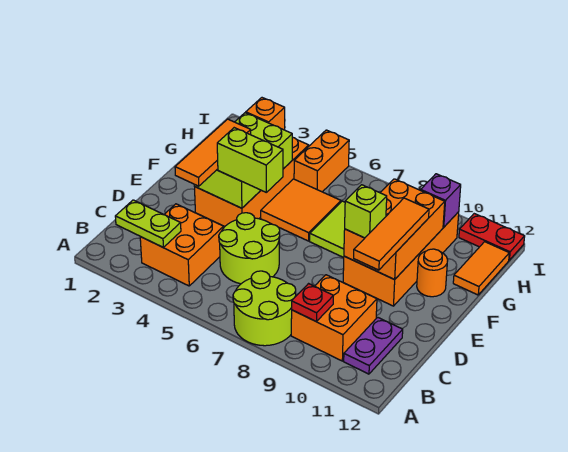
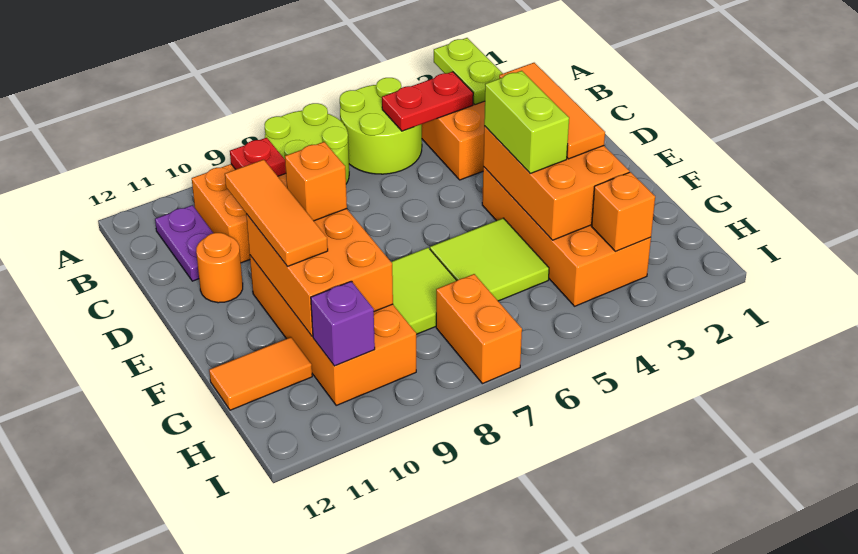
lime 1x2 plate [115,200,181,247] -> lime 1x2 plate turned to [434,38,503,105]
lime 2x2 round brick [219,213,280,284] -> lime 2x2 round brick moved to [340,78,422,174]
lime 2x3 brick [194,113,292,208] -> orange 2x3 brick [483,126,629,240]
lime 1x2 brick [217,128,283,193] -> lime 1x2 brick turned to [484,71,569,173]
lime 1x1 brick [345,185,387,238] -> orange 1x1 brick [285,142,347,221]
orange 2x2 tile [261,179,341,241] -> lime 2x2 tile [430,218,549,301]
orange 1x1 round brick [417,249,448,297] -> orange 1x1 round brick moved to [196,233,243,303]
orange 1x2 tile [453,242,509,295] -> orange 1x2 tile turned to [209,337,312,410]
orange 1x2 brick [294,130,349,192] -> orange 1x2 brick moved to [436,274,522,384]
red 1x2 plate [459,214,525,260] -> red 1x2 plate moved to [382,72,473,131]

